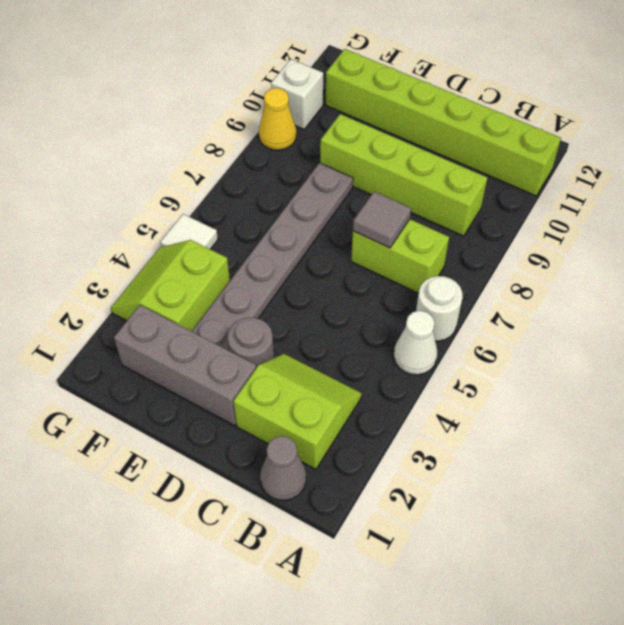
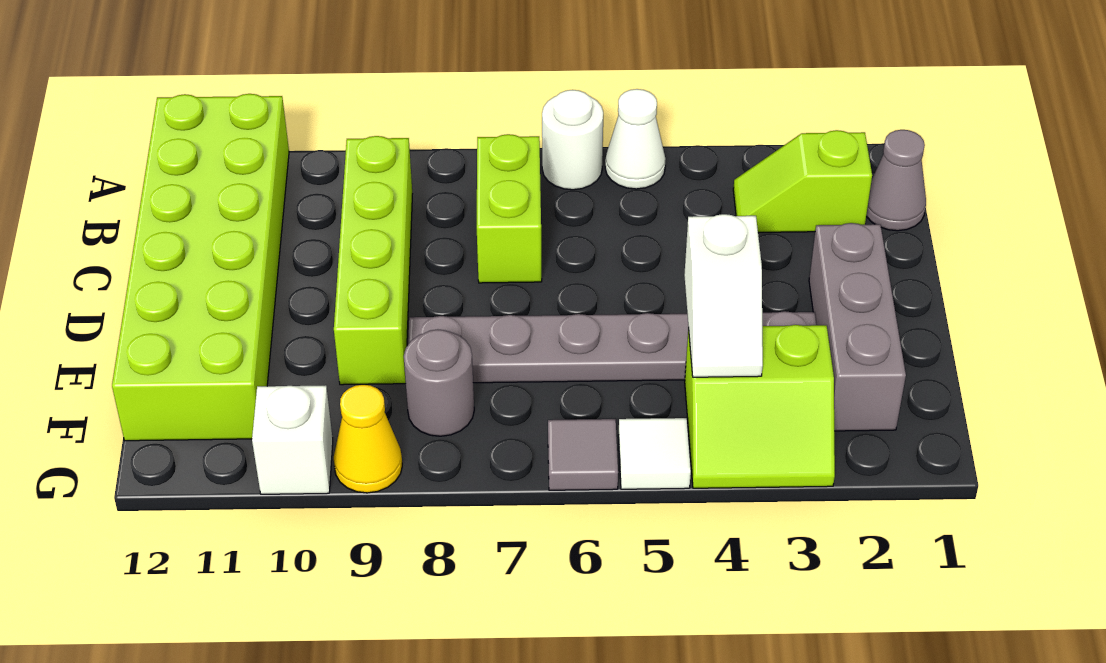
lime 1x6 brick [326,49,561,196] -> lime 2x6 brick [112,94,289,441]
lime 2x2 slope [233,354,362,469] -> lime 1x2 slope [733,130,872,232]
grey 1x1 tile [353,192,411,248] -> grey 1x1 tile moved to [548,419,618,490]
grey 1x1 round brick [228,317,274,368] -> grey 1x1 round brick moved to [404,329,474,436]
none -> white 1x2 slope [684,214,763,377]

